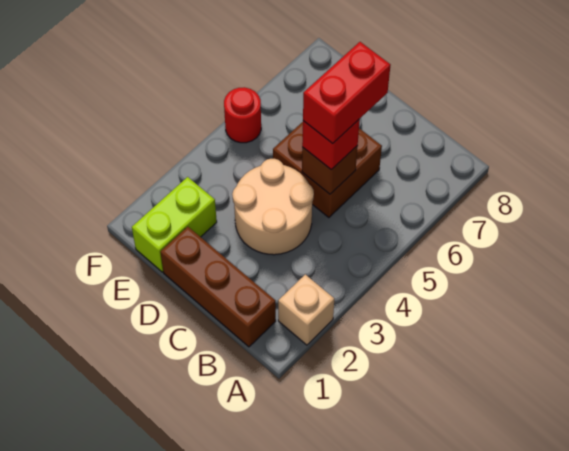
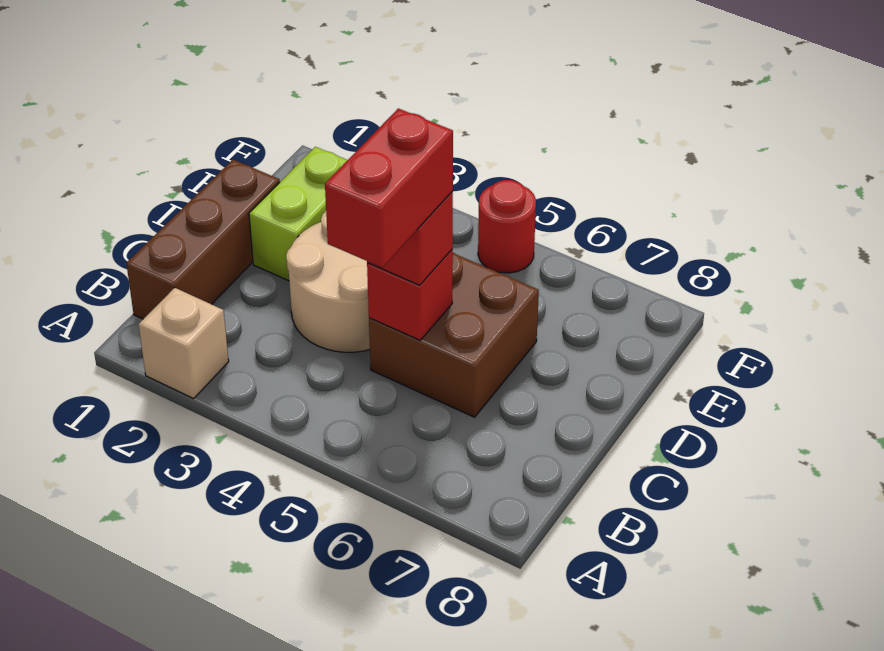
brown 1x1 brick [302,146,358,194] -> red 1x1 brick [367,249,453,340]
red 1x2 brick [303,42,390,143] -> red 1x2 brick turned to [325,108,453,268]
lime 1x2 brick [132,177,217,272] -> lime 1x2 brick turned to [249,147,347,281]

